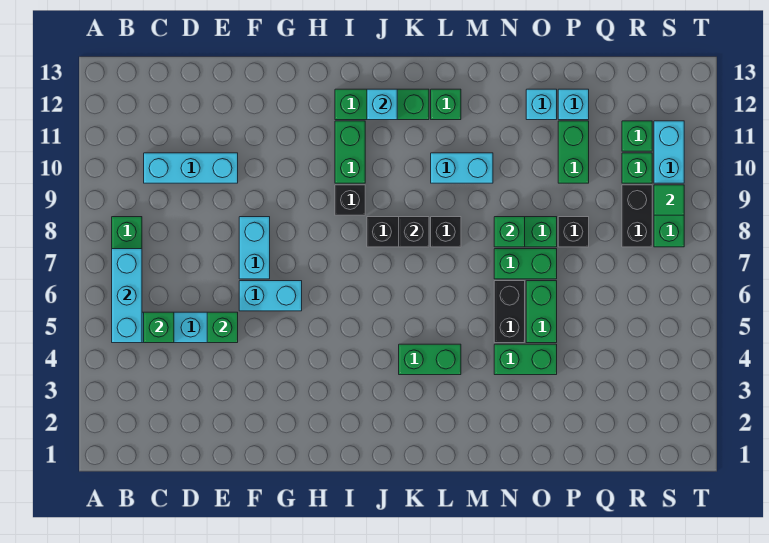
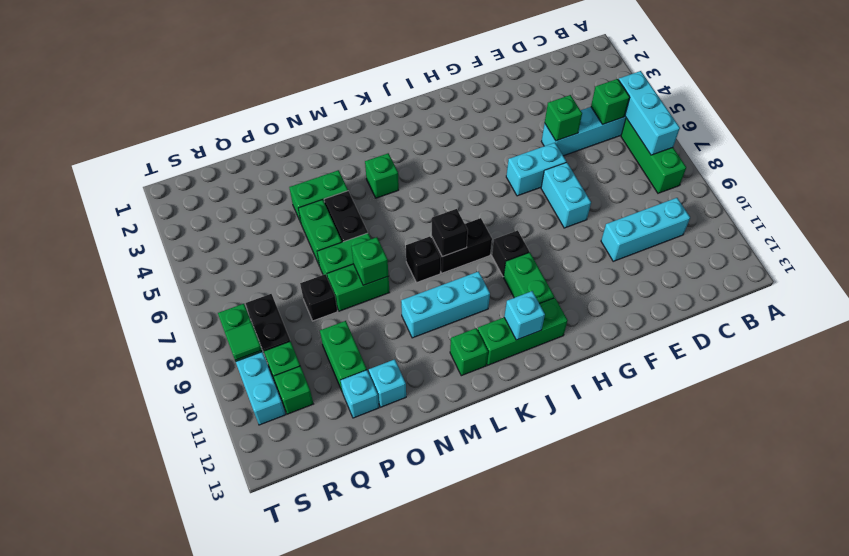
green 1x2 brick [399,344,461,375] -> green 1x1 brick [365,153,399,198]
cyan 1x2 brick [431,153,493,183] -> cyan 1x3 brick [401,271,490,338]

